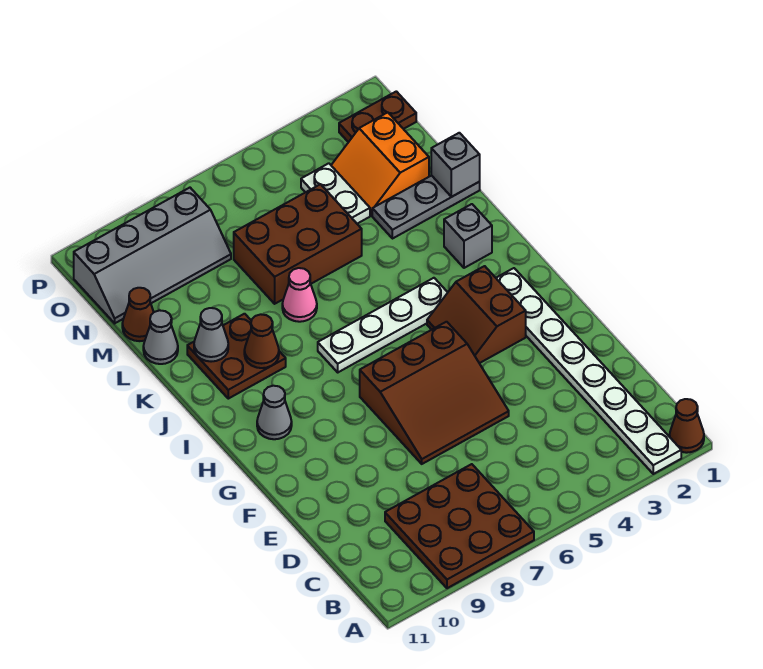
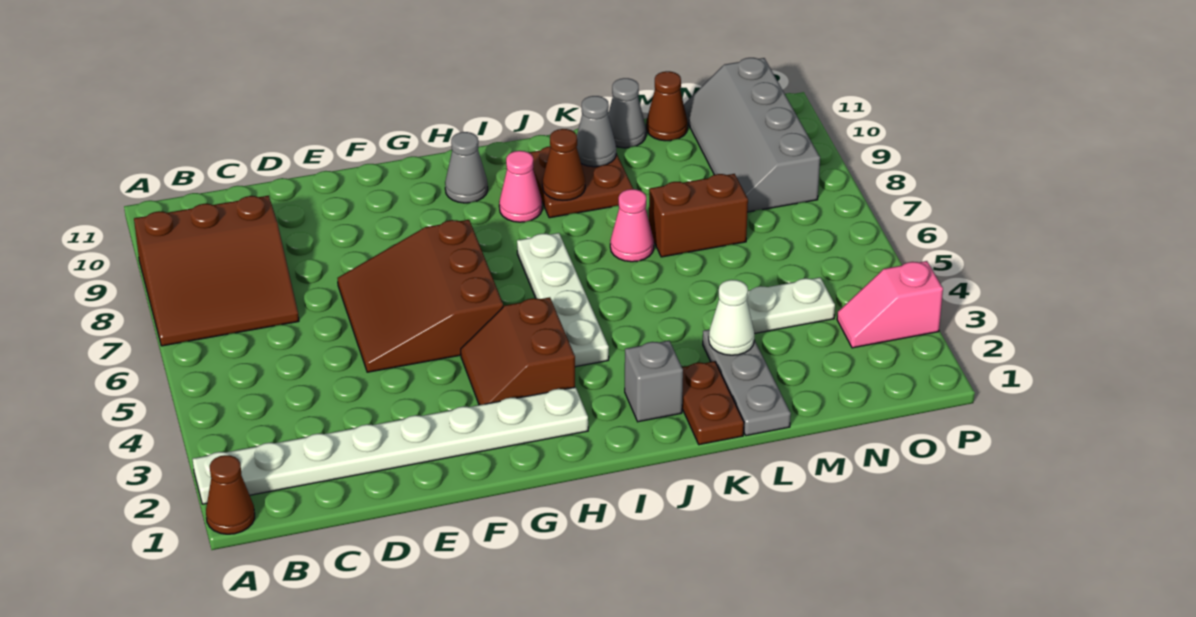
brown 3x3 plate [385,464,534,588] -> brown 3x3 slope [134,196,299,346]
brown 2x2 slope [427,266,526,363] -> brown 2x2 slope turned to [461,297,575,405]
none -> pink 1x1 cone [499,151,542,222]
grey 1x1 brick [431,133,480,197] -> none
none -> white 1x1 cone [709,280,755,355]
brown 2x3 brick [234,184,362,304] -> brown 1x2 brick [649,174,748,257]
orange 2x2 slope [331,112,429,216] -> none
brown 1x2 plate [339,91,416,142] -> brown 1x2 plate moved to [682,361,744,445]
none -> pink 1x2 slope [837,261,943,348]

